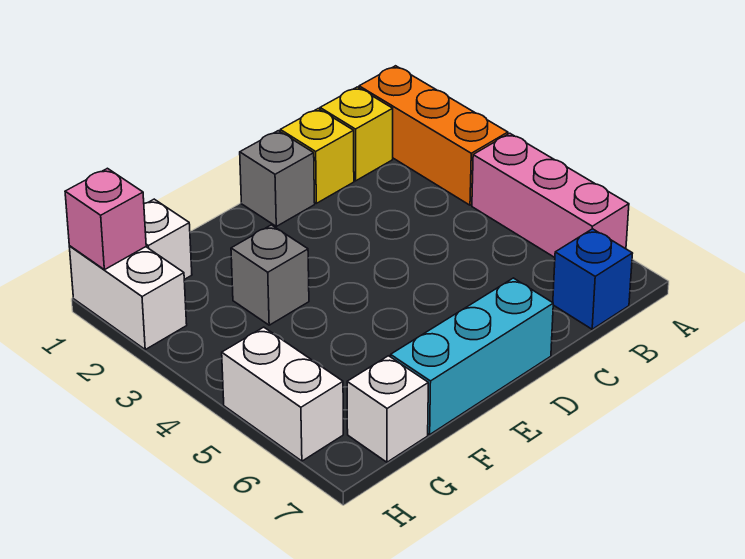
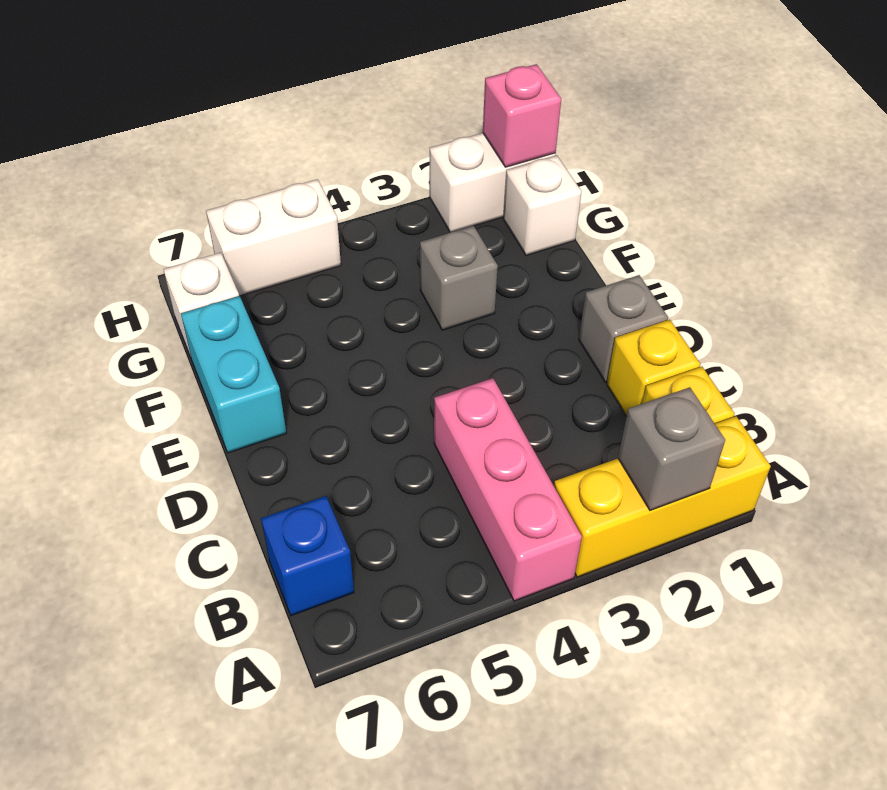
orange 1x3 brick [359,66,508,205] -> yellow 1x3 brick [554,416,771,577]
none -> grey 1x1 brick [618,387,725,511]
pink 1x3 brick [472,133,629,257] -> pink 1x3 brick turned to [434,378,582,601]
cyan 1x3 brick [391,278,553,434] -> cyan 1x2 brick [181,296,286,453]

